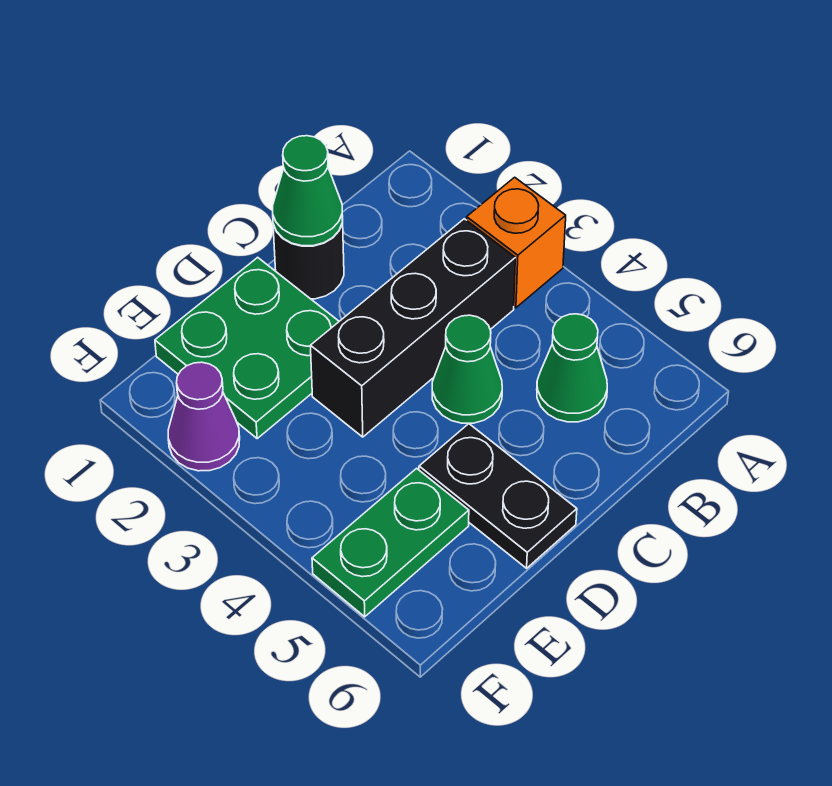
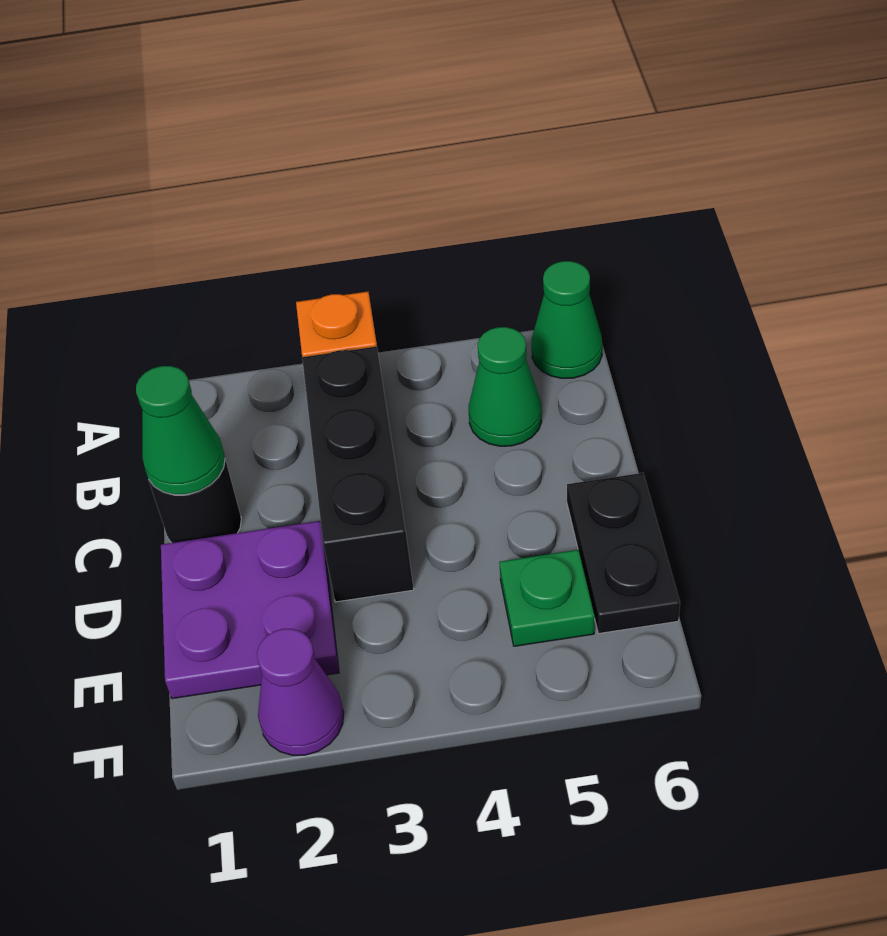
green 1x1 cone [432,315,502,423] -> green 1x1 cone moved to [532,261,602,378]
green 2x2 plate [155,257,339,438] -> purple 2x2 plate [161,521,339,699]
black 1x2 plate [419,424,577,568] -> black 1x2 plate turned to [567,473,680,634]
green 1x2 plate [312,468,469,617] -> green 1x1 plate [499,550,595,646]

